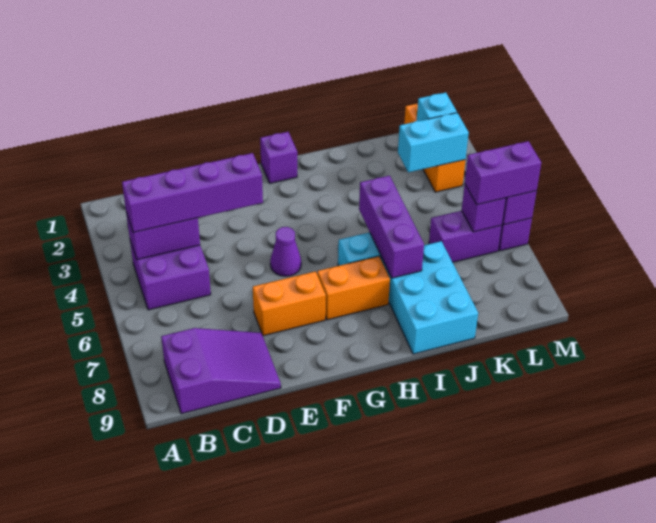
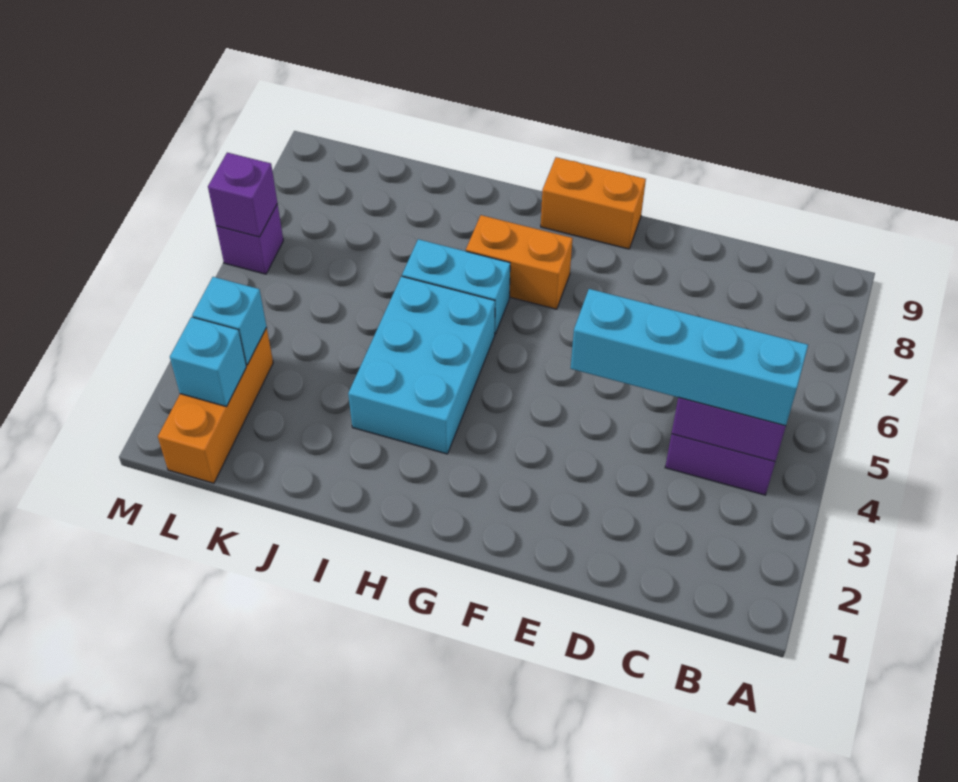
purple 1x4 brick [122,153,263,232] -> cyan 1x4 brick [571,289,808,426]
purple 2x3 slope [161,328,281,414] -> none
orange 1x2 brick [253,271,326,336] -> orange 1x2 brick moved to [541,157,646,249]
purple 1x1 cone [270,227,301,276] -> none
purple 1x1 brick [260,132,297,183] -> none
purple 1x3 brick [359,176,424,278] -> none
cyan 2x3 brick [381,241,478,354] -> cyan 2x3 brick moved to [348,276,495,454]
cyan 1x2 brick [398,113,469,172] -> cyan 1x1 brick [192,277,267,365]
purple 1x2 brick [429,211,502,262] -> none
purple 1x1 brick [462,185,506,232] -> none
purple 1x2 brick [465,141,541,205] -> none

